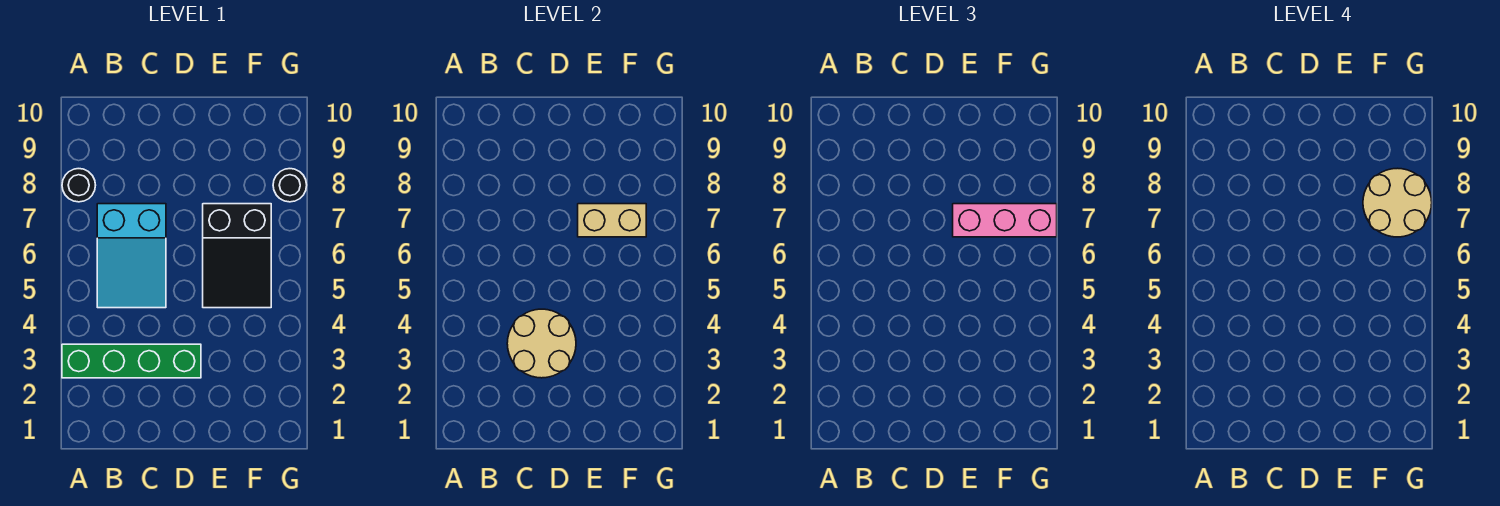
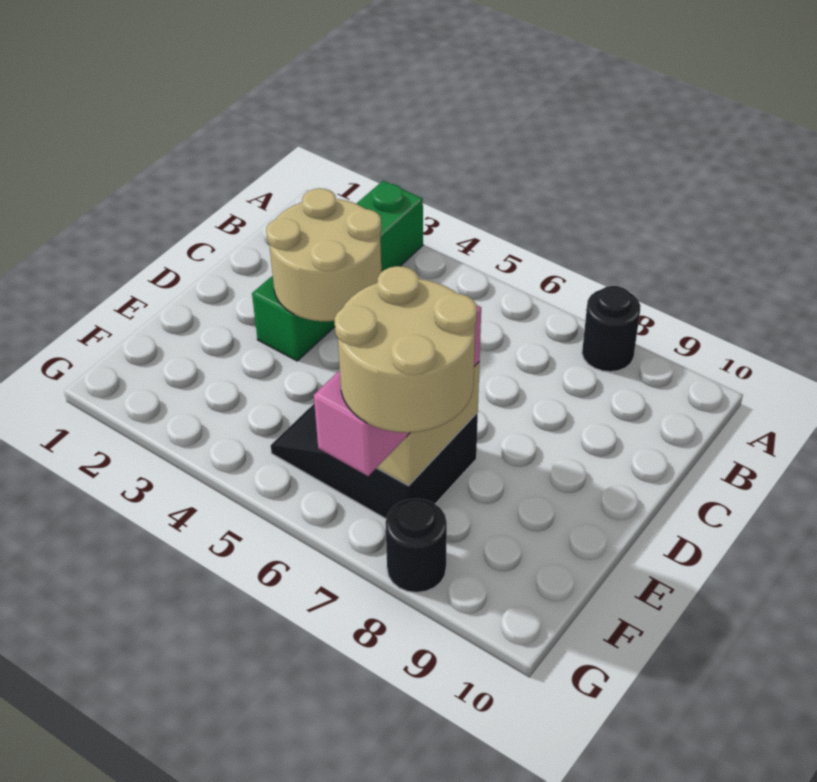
cyan 2x3 slope [97,204,166,308] -> none

